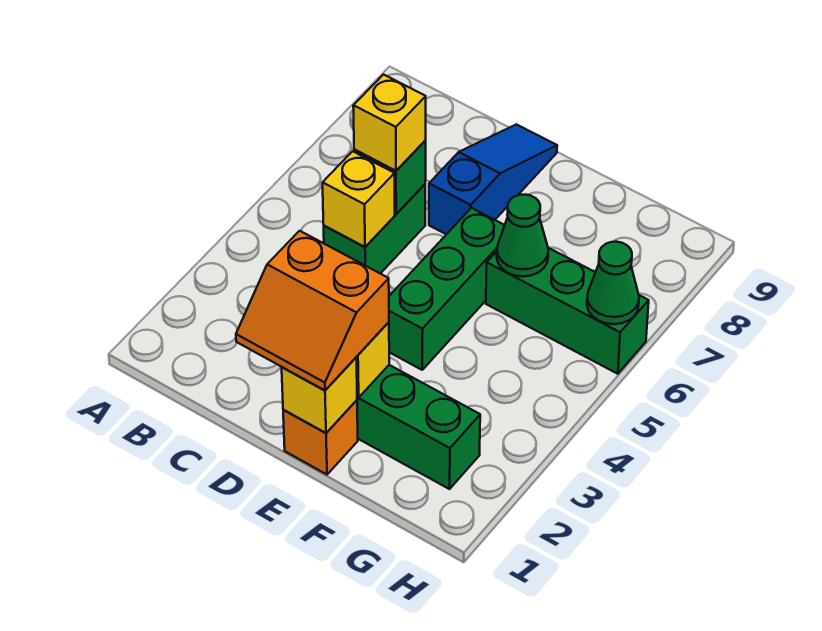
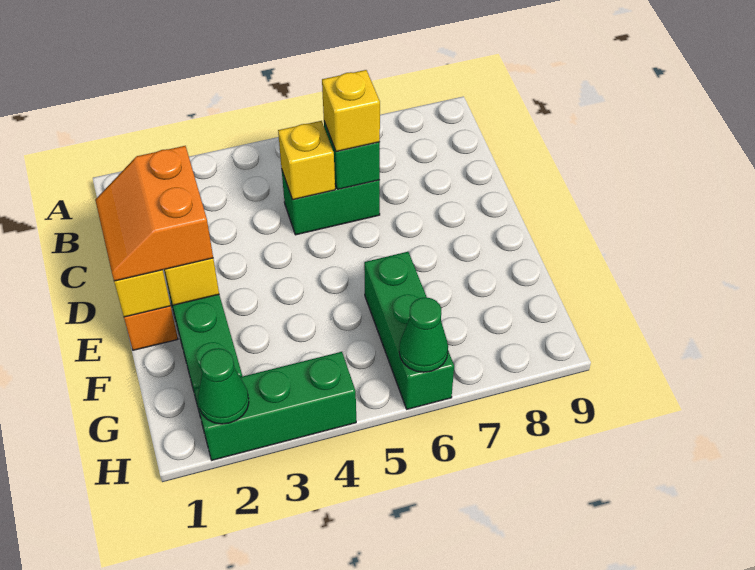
blue 1x3 slope [429,124,557,234] -> none
green 1x3 brick [389,208,505,370] -> green 1x3 brick moved to [195,352,356,460]
green 1x1 cone [497,195,548,277] -> green 1x1 cone moved to [198,348,249,424]

